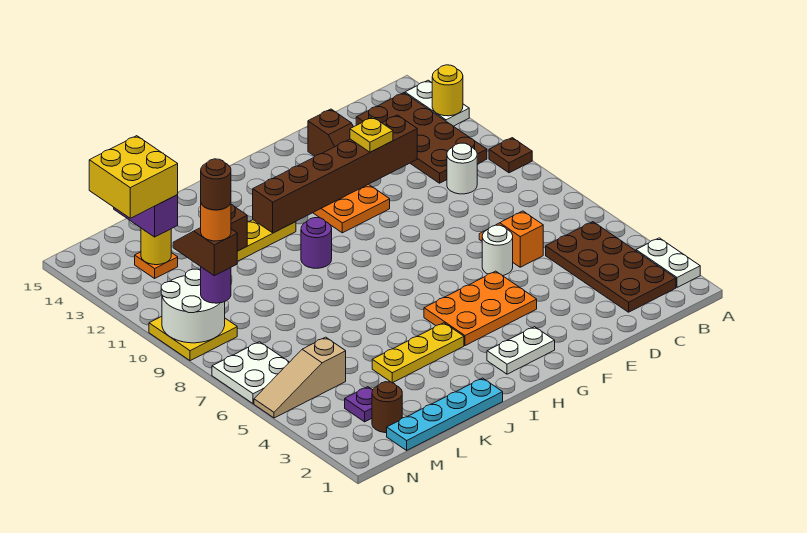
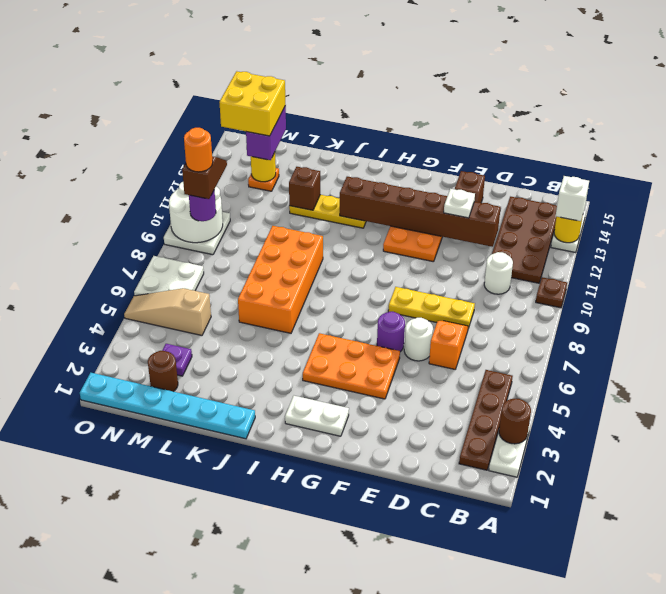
none -> white 1x1 brick [556,176,589,221]
brown 2x4 plate [546,222,676,312] -> brown 1x4 plate [459,370,513,470]
yellow 1x1 plate [350,117,393,152] -> white 1x1 plate [444,189,475,218]
yellow 1x3 plate [372,323,464,383] -> yellow 1x3 plate moved to [388,287,475,328]
purple 1x1 round brick [301,218,332,268] -> purple 1x1 round brick moved to [377,312,405,352]
cyan 1x4 plate [387,378,503,450] -> cyan 1x6 plate [80,373,255,439]
none -> orange 2x4 brick [238,226,323,333]
yellow 2x2 plate [149,316,237,361] -> white 2x2 plate [164,212,230,255]
brown 1x1 round brick [201,159,231,210] -> brown 1x1 round brick moved to [499,399,531,444]

